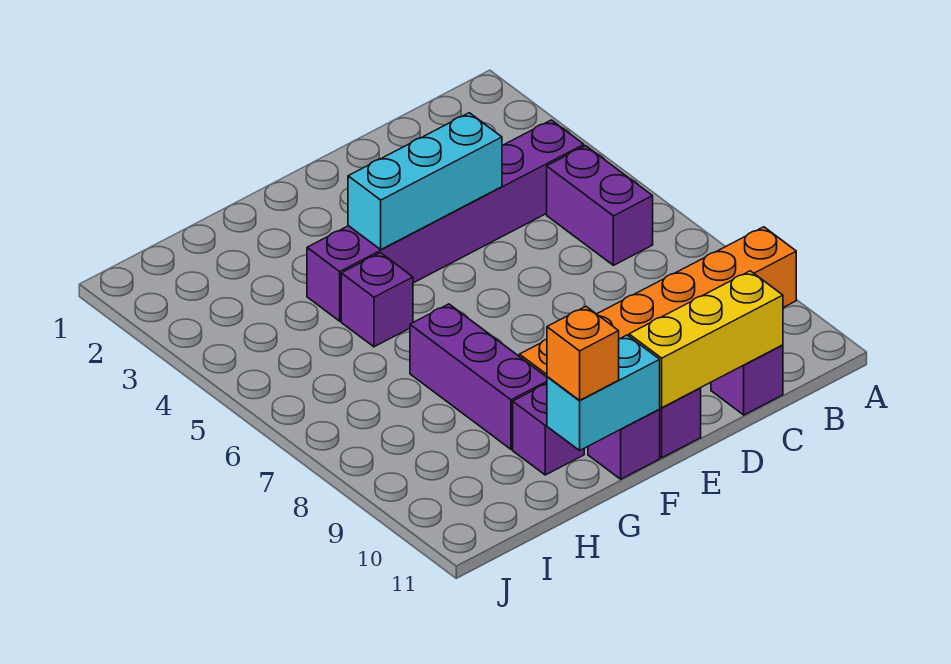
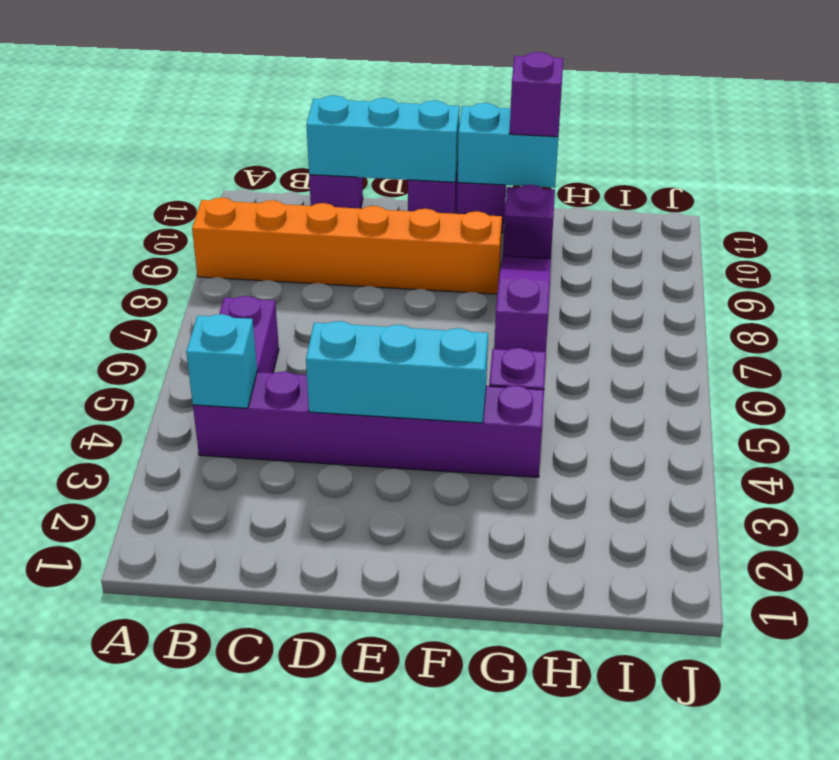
none -> cyan 1x1 brick [186,314,257,408]
yellow 1x3 brick [629,271,783,408] -> cyan 1x3 brick [306,95,460,182]
purple 1x3 brick [410,304,547,449] -> purple 1x3 slope [494,256,551,352]
orange 1x1 brick [547,307,619,400] -> purple 1x1 brick [510,52,563,137]

